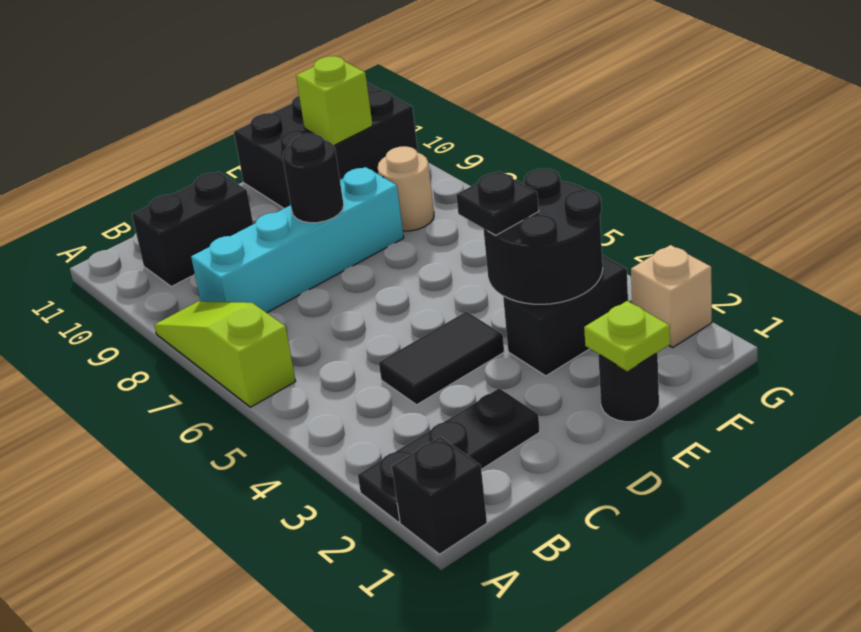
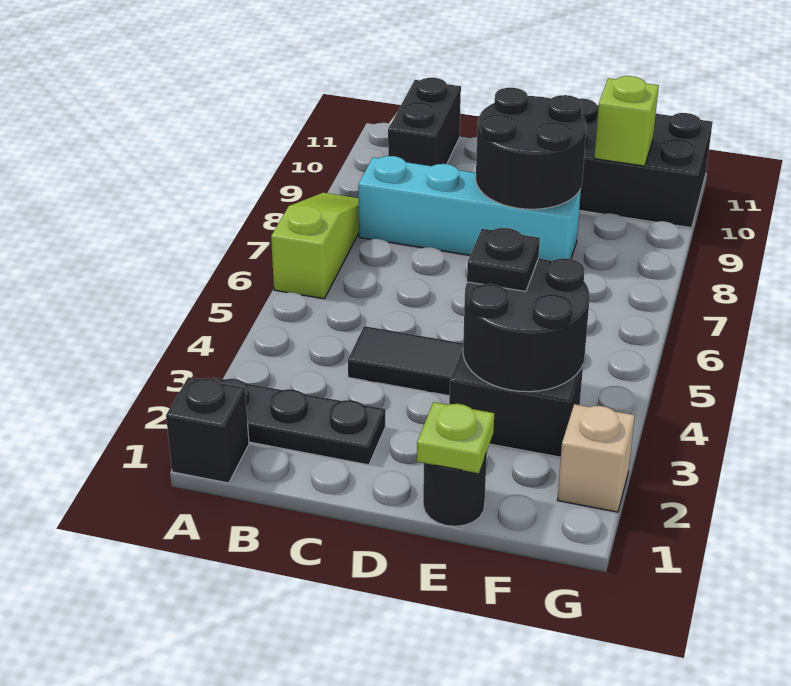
black 1x2 brick [132,172,253,287] -> black 1x2 brick turned to [388,78,461,166]
black 1x1 round brick [282,134,344,223] -> black 2x2 round brick [476,88,587,209]
tan 1x1 round brick [378,146,434,231] -> none

